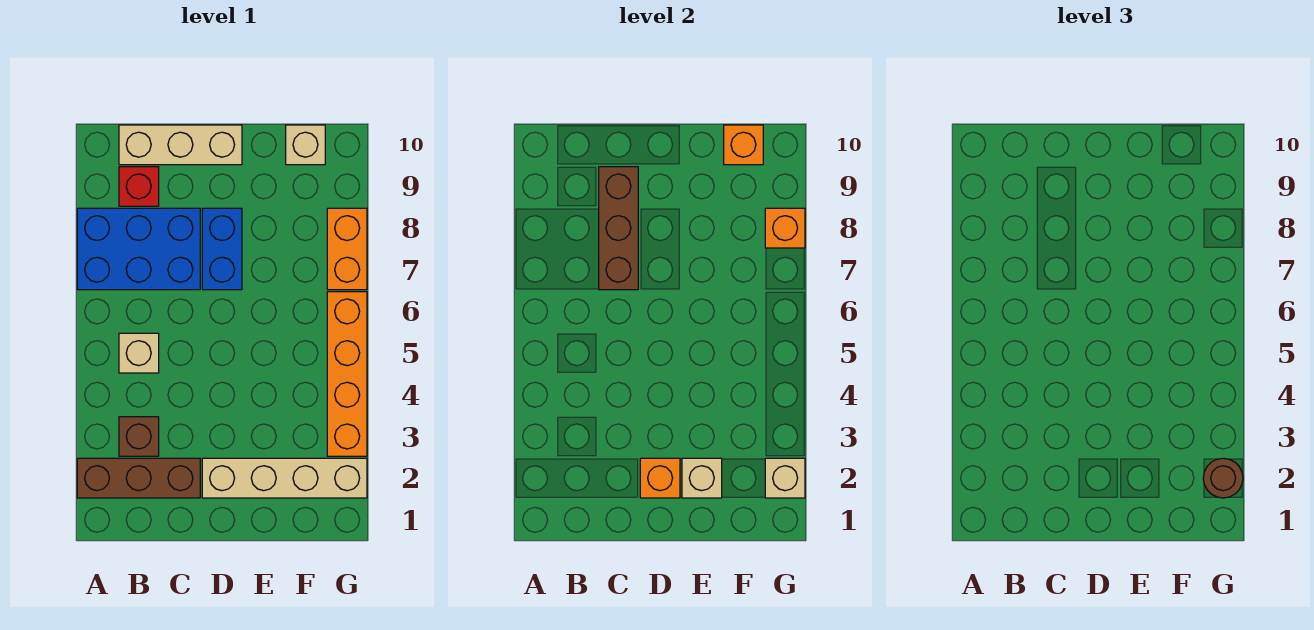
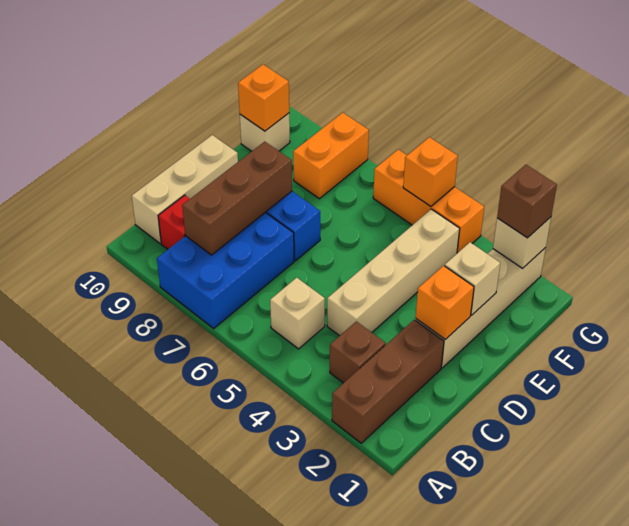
none -> tan 1x4 brick [327,209,460,336]
brown 1x3 brick [599,167,638,290] -> brown 1x3 brick turned to [182,142,292,255]
brown 1x1 round brick [1203,458,1243,498] -> brown 1x1 brick [497,165,557,238]
orange 1x4 brick [327,292,367,456] -> orange 1x3 brick [373,149,484,253]
orange 1x2 brick [327,208,367,290] -> orange 1x2 brick turned to [293,113,369,199]
orange 1x1 brick [765,208,805,248] -> orange 1x1 brick moved to [403,137,458,206]

